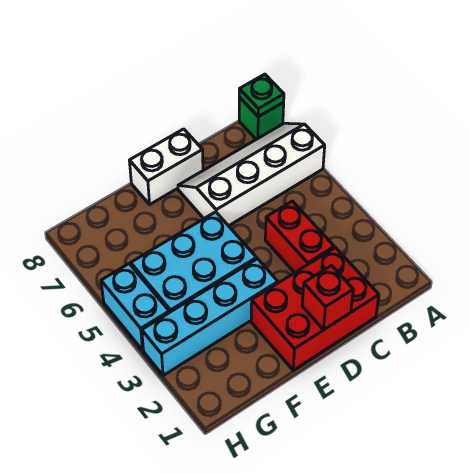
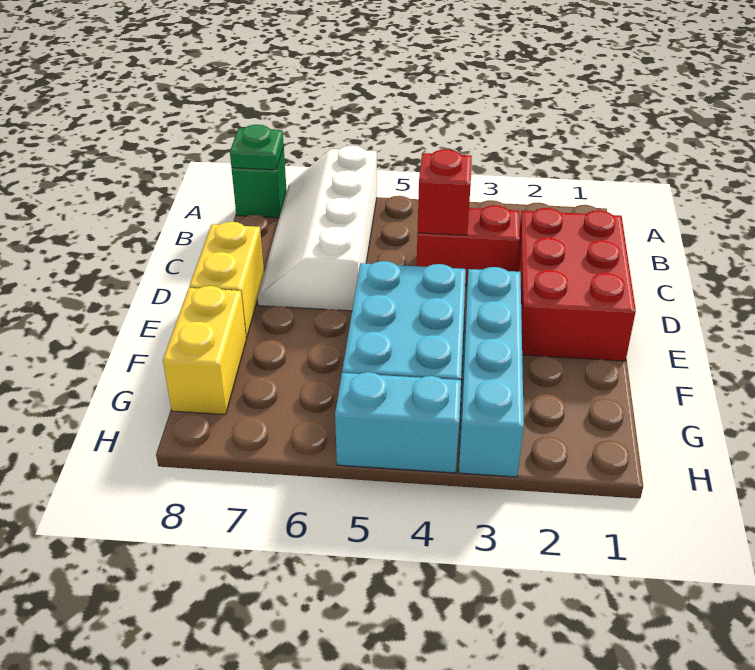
red 1x1 brick [302,266,353,330] -> red 1x1 brick moved to [417,149,472,235]
white 1x2 brick [129,129,203,204] -> yellow 1x2 brick [189,222,264,339]
none -> yellow 1x2 brick [163,286,246,414]

